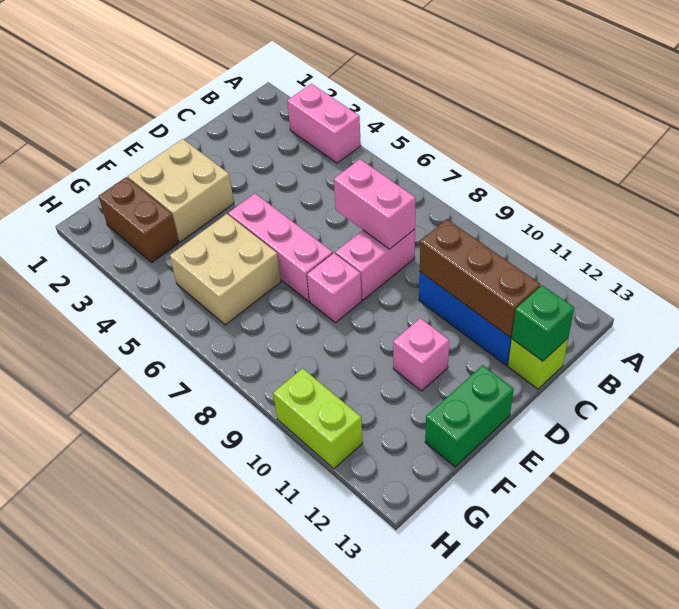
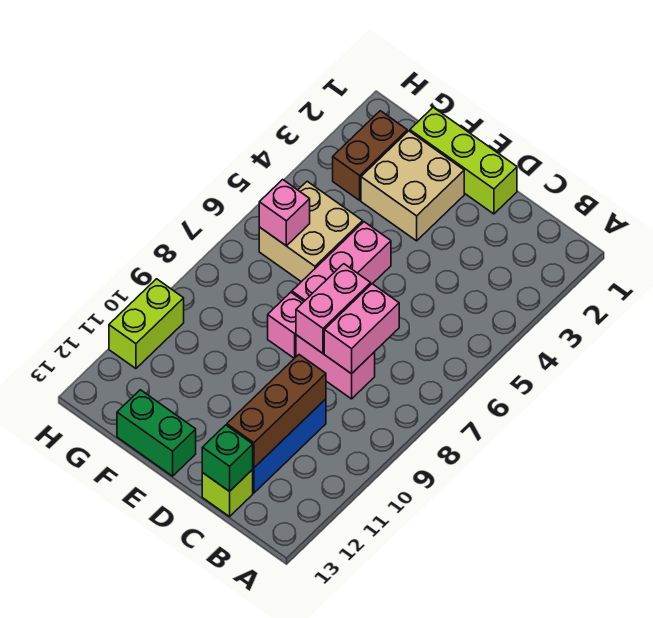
pink 1x2 brick [287,84,361,163] -> pink 1x2 brick moved to [296,264,371,353]
none -> lime 1x3 brick [410,107,517,214]
pink 1x1 brick [393,318,449,391] -> pink 1x1 brick moved to [259,180,310,246]

